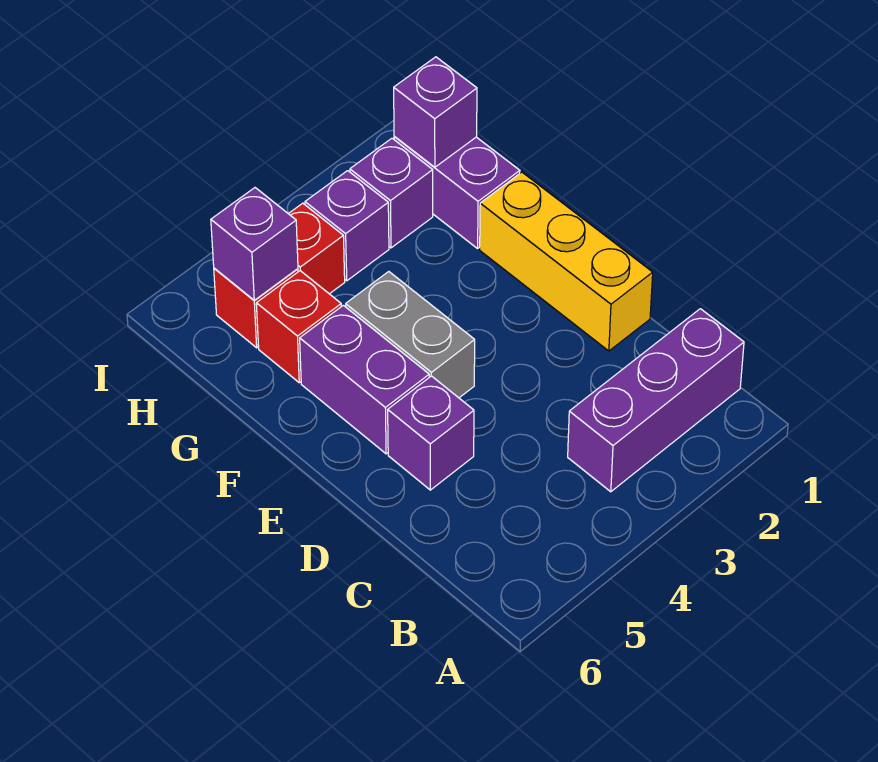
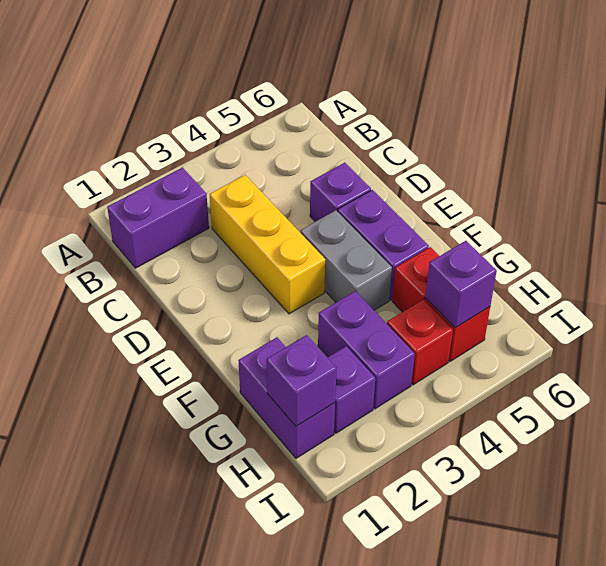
purple 1x3 brick [568,309,744,492] -> purple 1x2 brick [107,167,209,268]
yellow 1x3 brick [480,172,653,351] -> yellow 1x3 brick moved to [210,175,325,314]
purple 1x1 brick [305,171,389,281] -> purple 1x2 brick [318,291,415,409]

